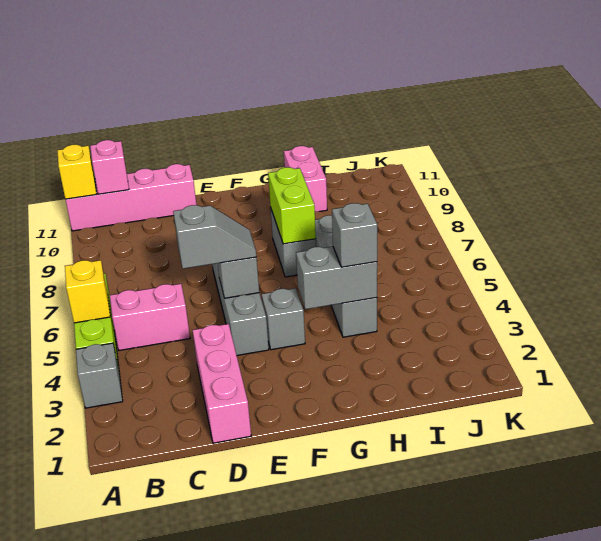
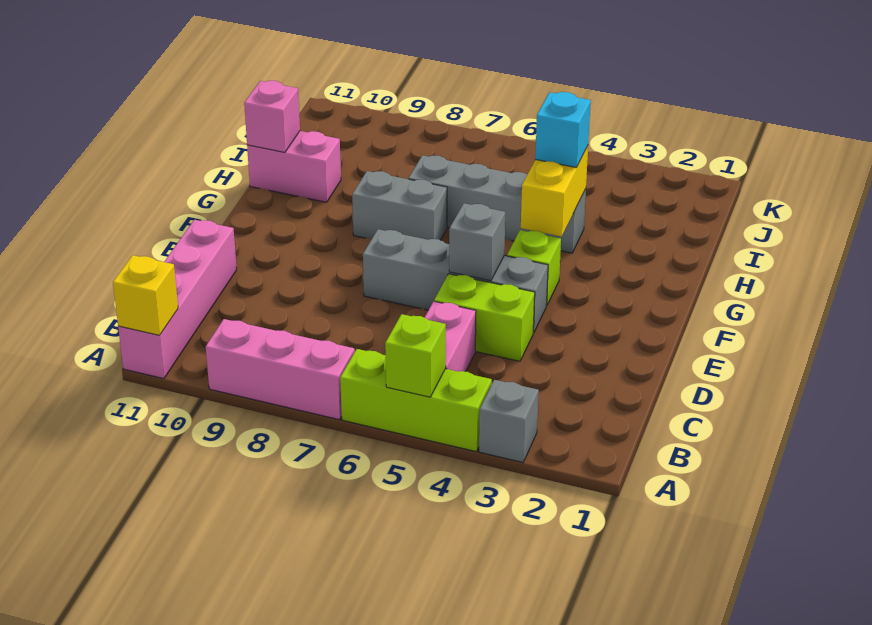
yellow 1x1 brick [65,260,110,323] -> lime 1x1 brick [385,314,446,397]
pink 1x1 brick [90,140,129,194] -> pink 1x1 brick moved to [244,81,300,152]
pink 1x3 brick [193,324,251,443] -> pink 1x3 brick moved to [206,319,355,420]
grey 1x2 slope [173,205,256,269] -> none
grey 1x1 brick [262,288,305,350] -> lime 1x1 brick [507,230,561,306]
grey 1x2 brick [296,246,377,309] -> yellow 1x2 brick [521,146,588,237]
lime 1x2 brick [268,167,316,244] -> lime 1x2 brick moved to [434,274,535,361]
grey 1x1 brick [332,203,377,267] -> cyan 1x1 brick [535,92,591,168]

